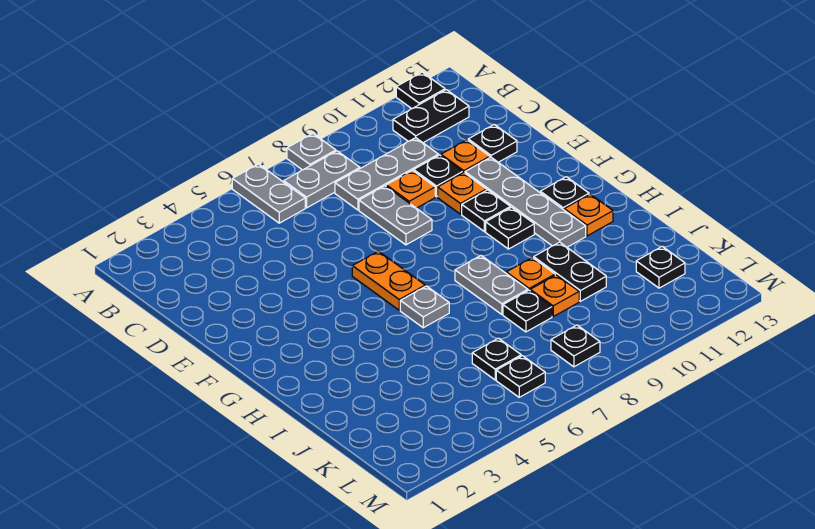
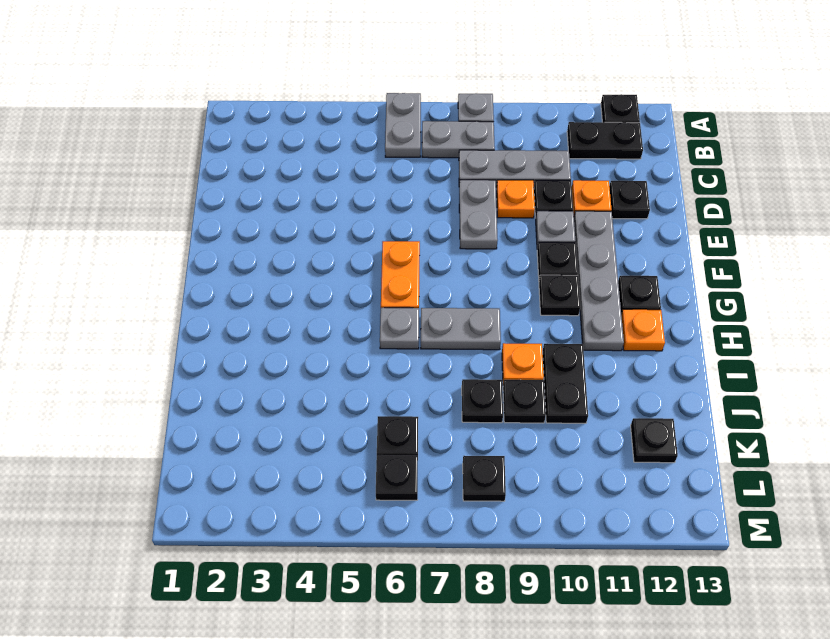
orange 1x1 plate [438,172,487,214] -> grey 1x1 plate [536,211,575,248]
grey 1x2 plate [455,256,528,314] -> grey 1x2 plate turned to [421,308,501,350]
orange 1x1 plate [530,275,579,317] -> black 1x1 plate [503,380,546,423]

